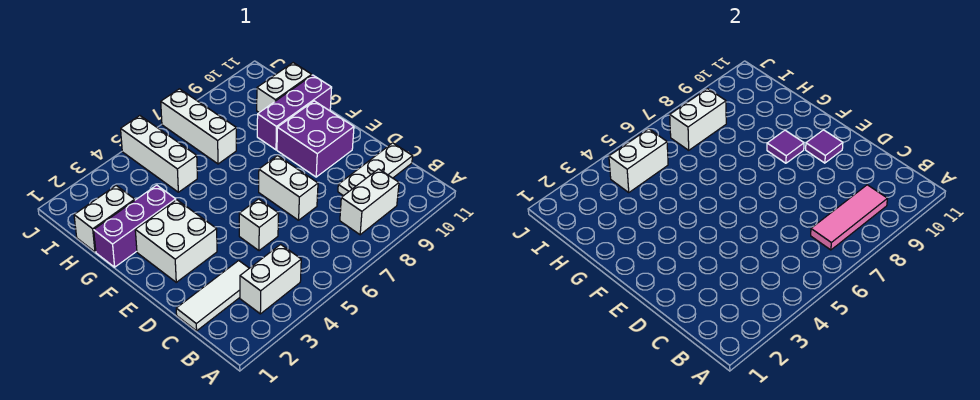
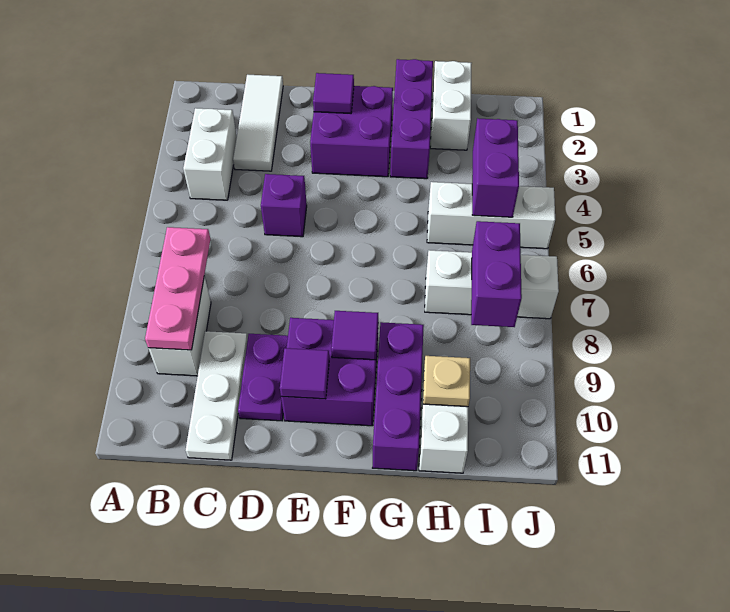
pink 1x3 tile [811,185,887,250] -> pink 1x3 plate [145,227,210,350]
white 1x1 brick [239,199,279,251] -> purple 1x1 brick [261,174,307,237]
white 1x2 brick [259,156,318,220] -> none
none -> purple 1x2 plate [238,334,288,421]
white 2x2 brick [135,200,217,282] -> purple 2x2 brick [310,86,393,177]
none -> purple 1x1 tile [313,73,354,113]
none -> tan 1x1 plate [423,356,470,407]
white 1x2 brick [609,129,668,192] -> purple 1x2 brick [472,118,519,217]
white 1x2 brick [670,89,726,150] -> purple 1x2 brick [471,221,522,327]

